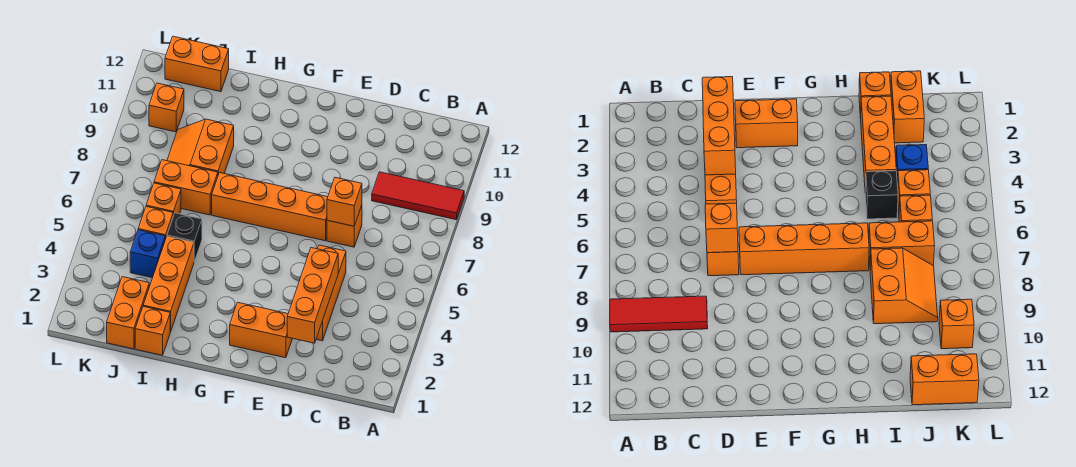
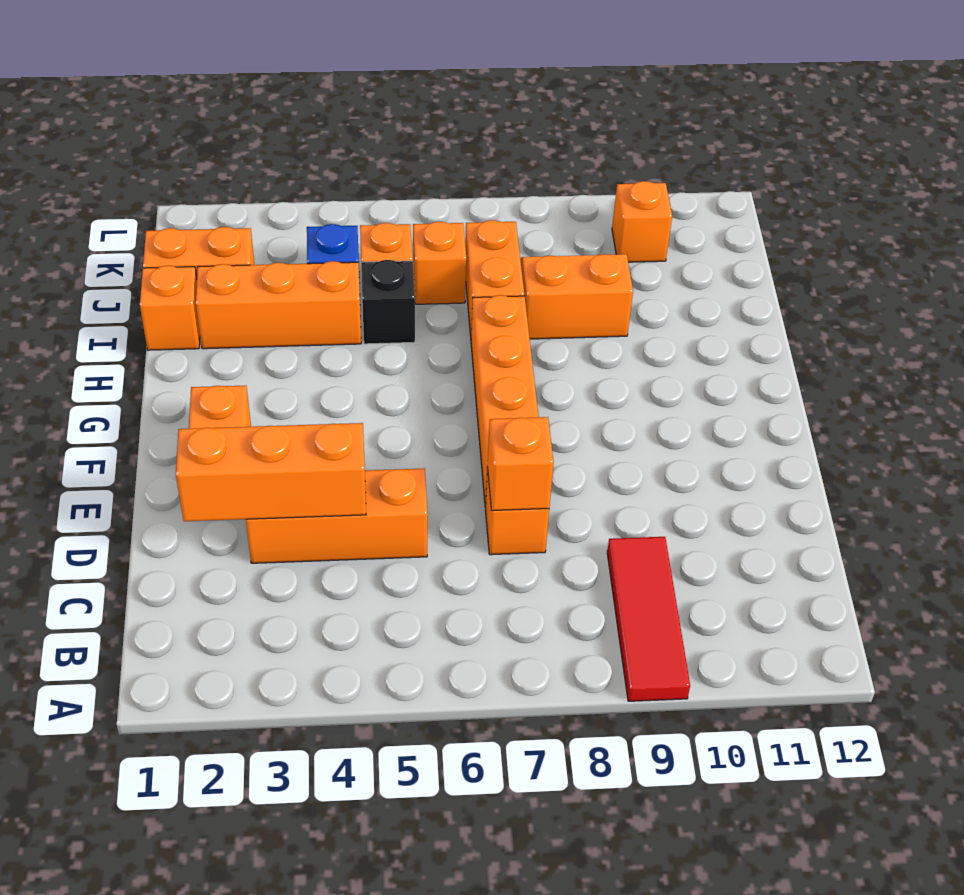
orange 1x2 brick [165,36,229,92] -> none

